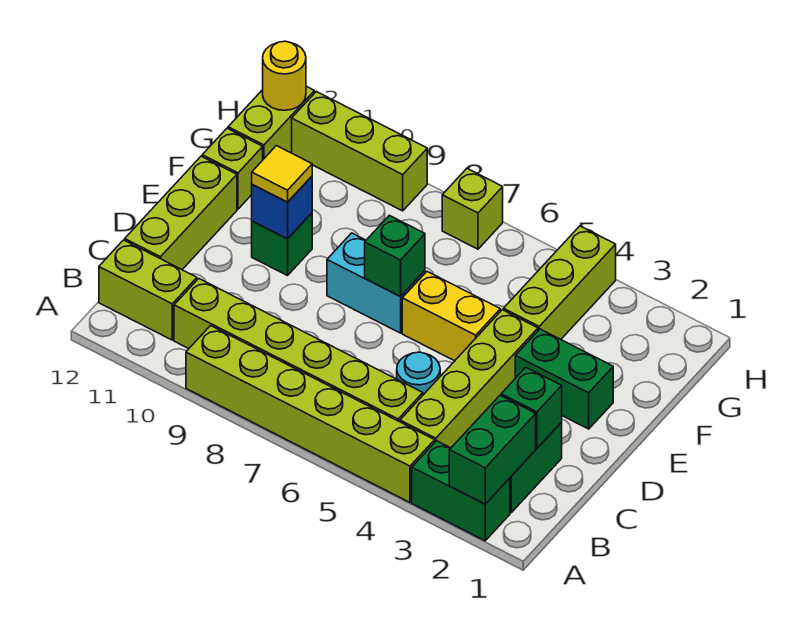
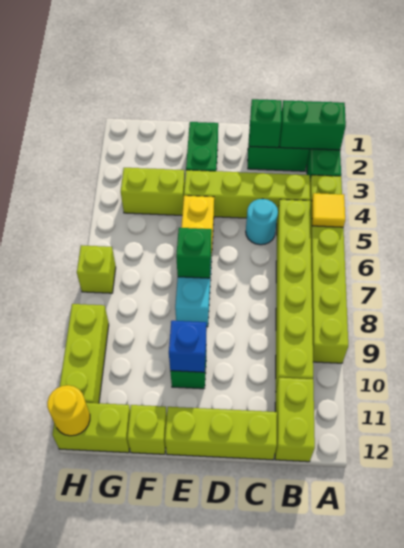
yellow 1x1 tile [252,146,312,202] -> yellow 1x1 tile moved to [312,193,345,227]
lime 1x3 brick [503,226,616,339] -> lime 1x2 brick [121,168,185,215]

